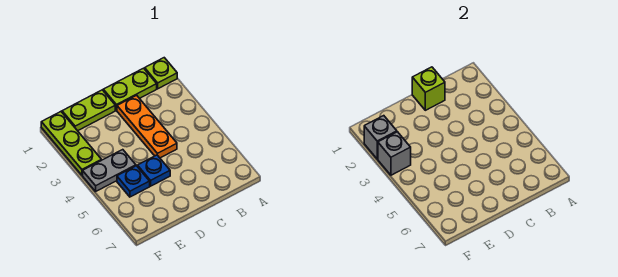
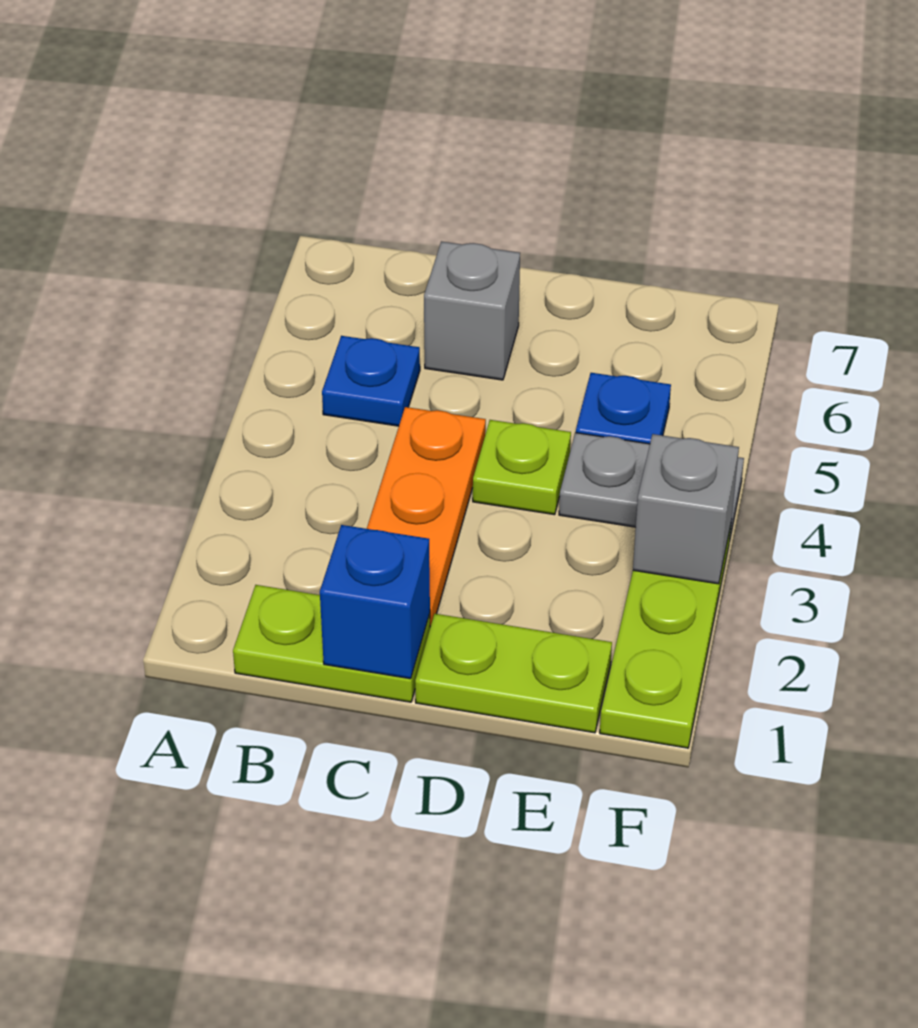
lime 1x1 plate [145,58,177,89] -> lime 1x1 plate moved to [473,420,571,515]
lime 1x1 brick [412,67,445,110] -> blue 1x1 brick [320,525,430,679]
blue 1x1 plate [137,155,170,186] -> blue 1x1 plate moved to [322,336,420,426]
grey 1x1 brick [364,116,397,159] -> grey 1x1 brick moved to [424,241,520,380]

